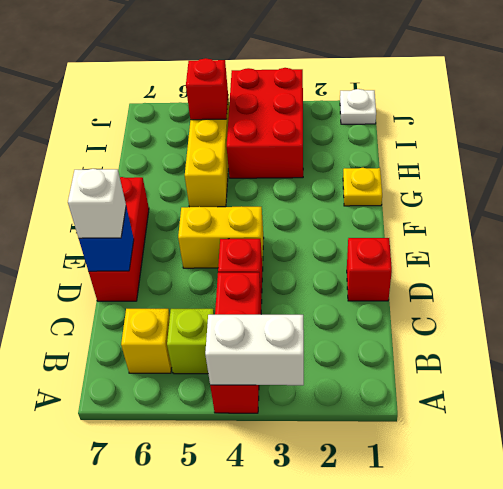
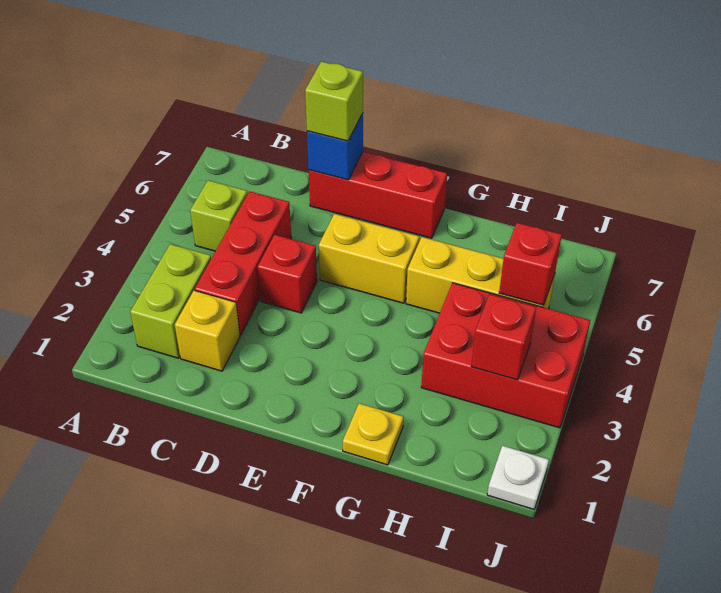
white 1x2 brick [205,315,304,385] -> none
red 1x3 brick [210,273,262,413] -> red 1x3 brick turned to [195,191,291,335]
none -> lime 1x2 brick [130,244,211,358]
yellow 1x1 brick [121,309,172,373] -> yellow 1x1 brick moved to [175,291,240,371]
red 1x1 brick [347,238,392,301] -> red 1x1 brick moved to [471,294,536,380]
white 1x1 brick [68,169,126,238] -> lime 1x1 brick [305,61,363,141]
yellow 1x2 brick [178,206,264,268] -> yellow 1x2 brick turned to [319,214,419,303]

